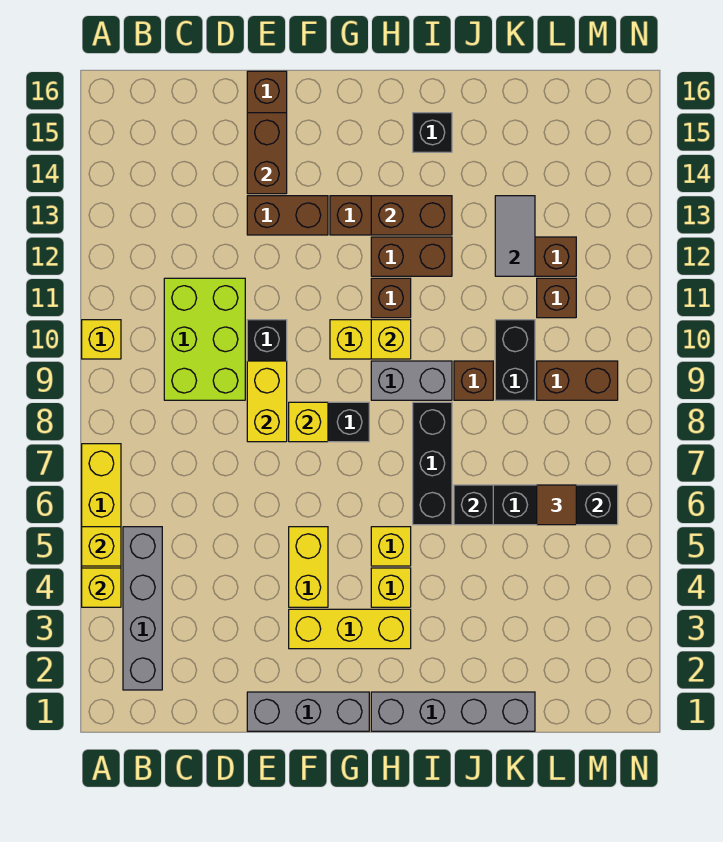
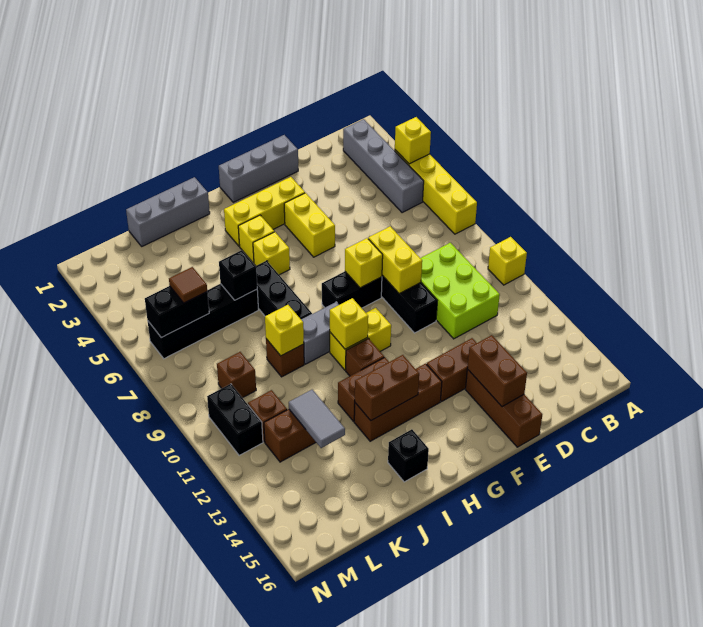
yellow 1x1 brick [82,527,121,566] -> yellow 1x1 brick moved to [265,305,304,356]
grey 1x4 brick [371,692,535,731] -> grey 1x3 brick [126,177,210,246]
black 1x2 brick [495,320,535,400] -> black 1x2 brick moved to [207,384,263,456]
brown 1x2 brick [537,361,618,400] -> brown 1x1 brick [217,352,256,398]

